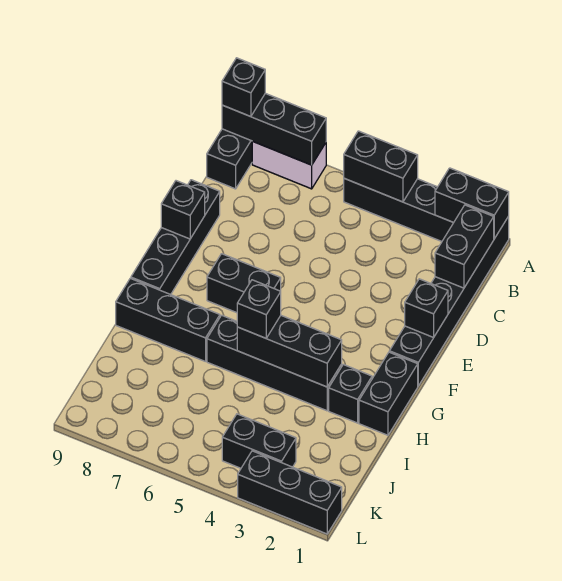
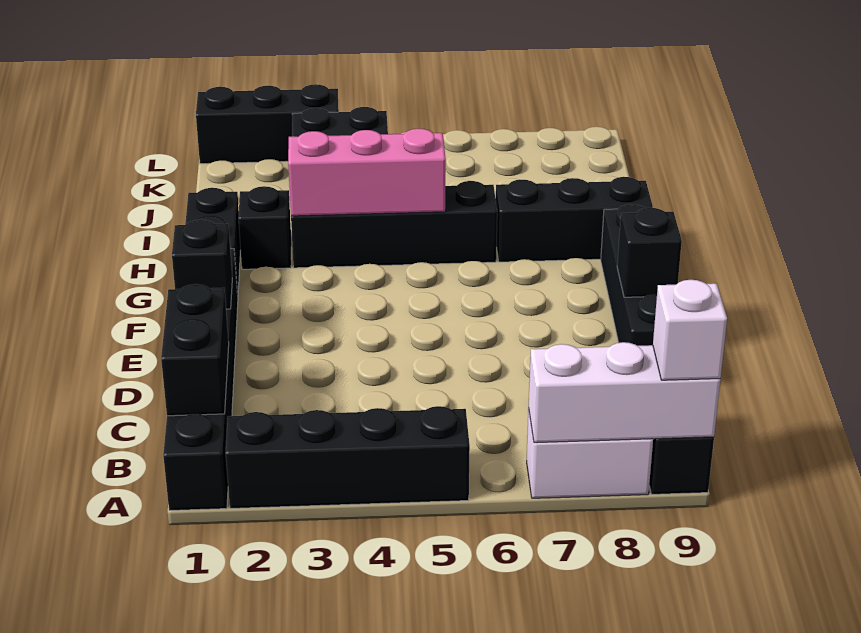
black 1x2 brick [435,168,509,239] -> none
black 1x2 brick [344,131,418,202] -> none
black 1x3 brick [222,93,326,165] -> white 1x3 brick [529,342,721,443]
black 1x1 brick [222,58,265,117] -> white 1x1 brick [653,280,727,380]
black 1x2 brick [207,254,281,313] -> none
black 1x3 brick [237,316,342,387] -> pink 1x3 brick [288,129,446,216]
black 1x1 brick [237,280,281,338] -> none

